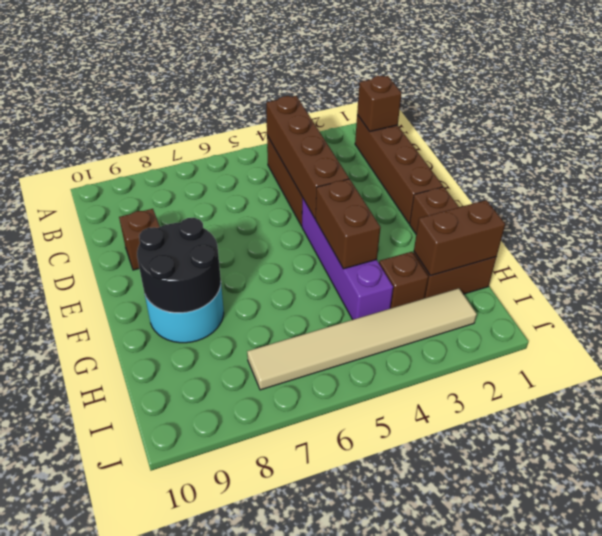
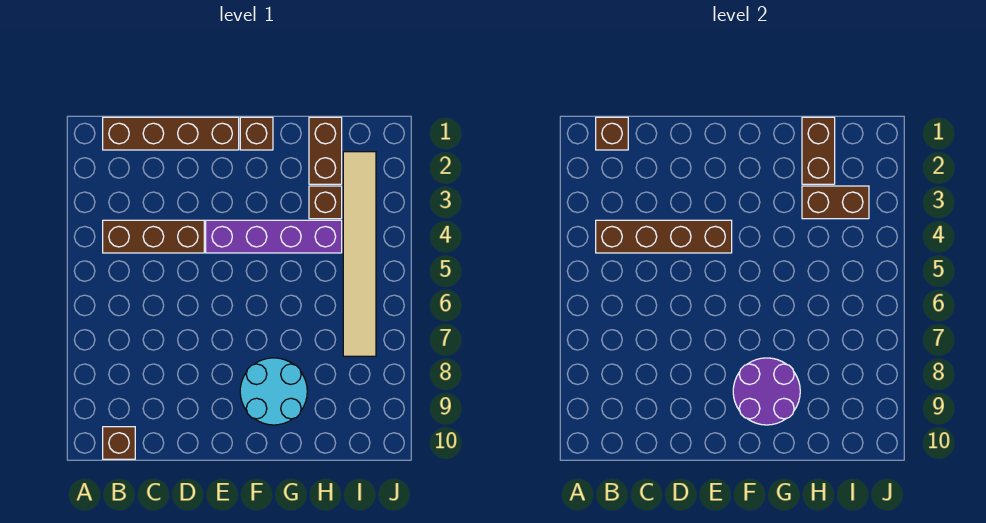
brown 1x1 brick [119,209,160,270] -> brown 1x1 brick moved to [103,427,135,459]
brown 1x2 brick [316,179,381,269] -> brown 1x2 brick moved to [802,186,869,219]
black 2x2 round brick [137,218,221,313] -> purple 2x2 round brick [733,358,800,425]

